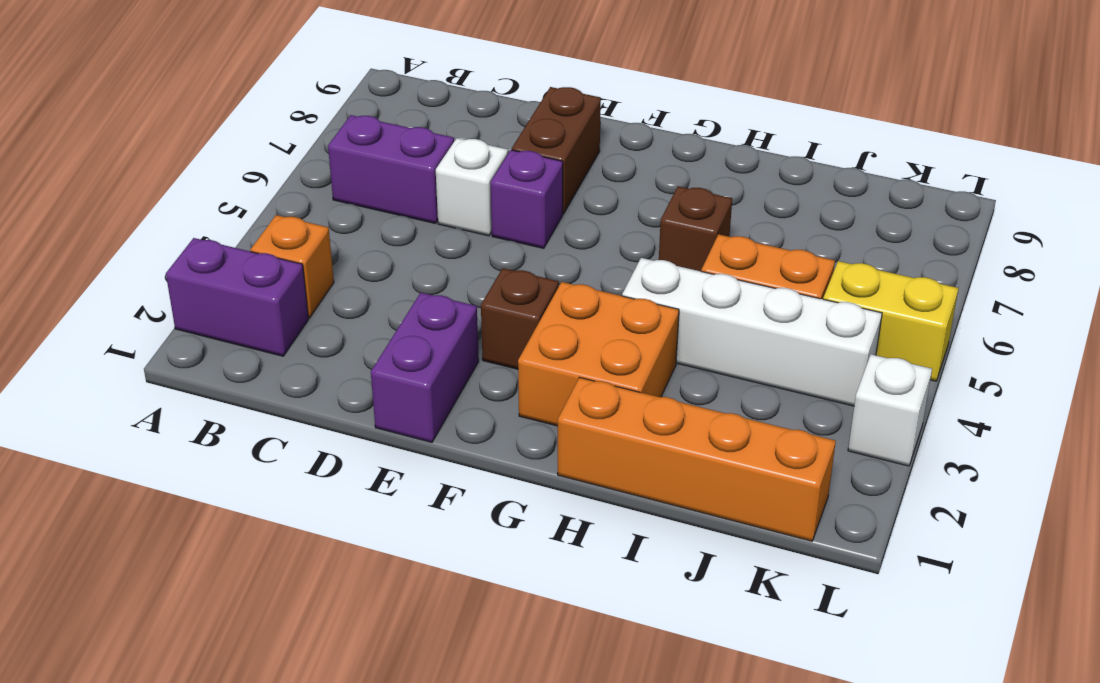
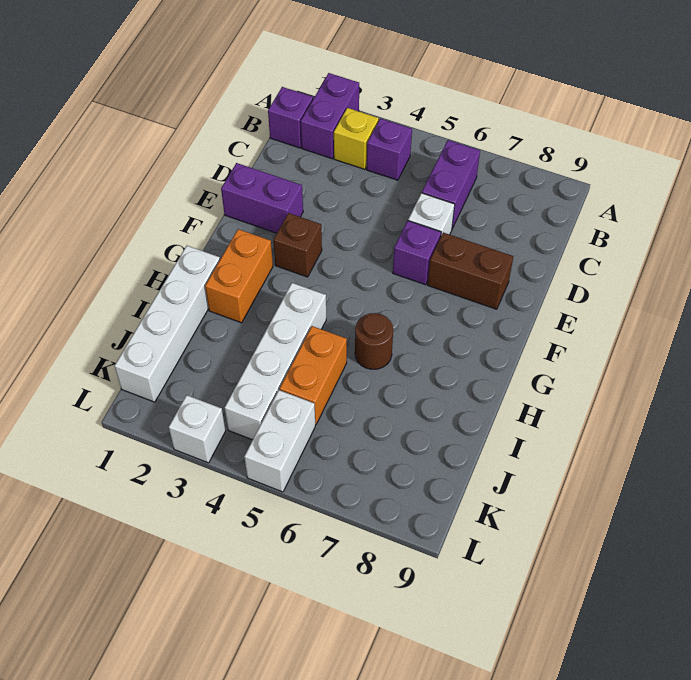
none -> purple 1x1 brick [268,87,313,148]
orange 1x1 brick [250,215,334,318] -> yellow 1x1 brick [334,108,379,169]
none -> purple 1x1 brick [367,118,412,180]
orange 2x2 brick [518,282,679,426] -> orange 1x2 brick [205,229,273,323]
orange 1x4 brick [558,377,836,541] -> white 1x4 brick [115,246,220,402]
brown 1x1 brick [659,186,732,271] -> brown 1x1 round brick [355,313,393,369]
yellow 1x2 brick [823,261,958,381] -> white 1x2 brick [244,390,315,492]

